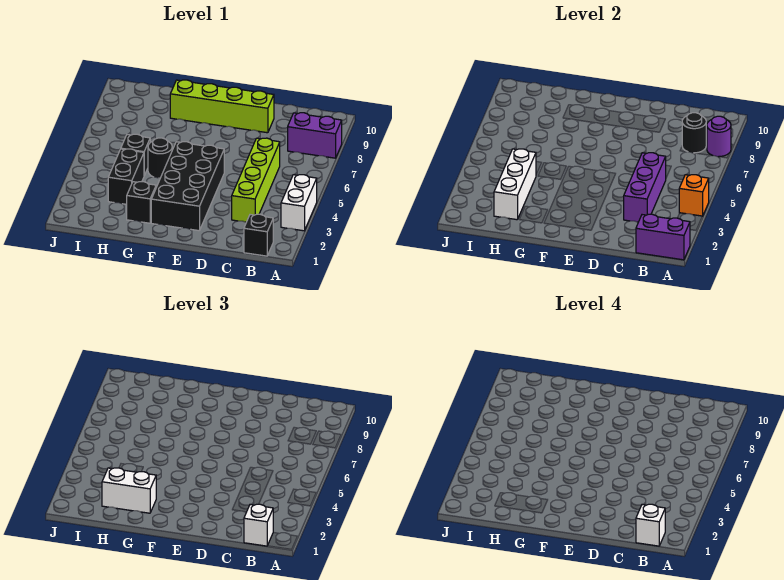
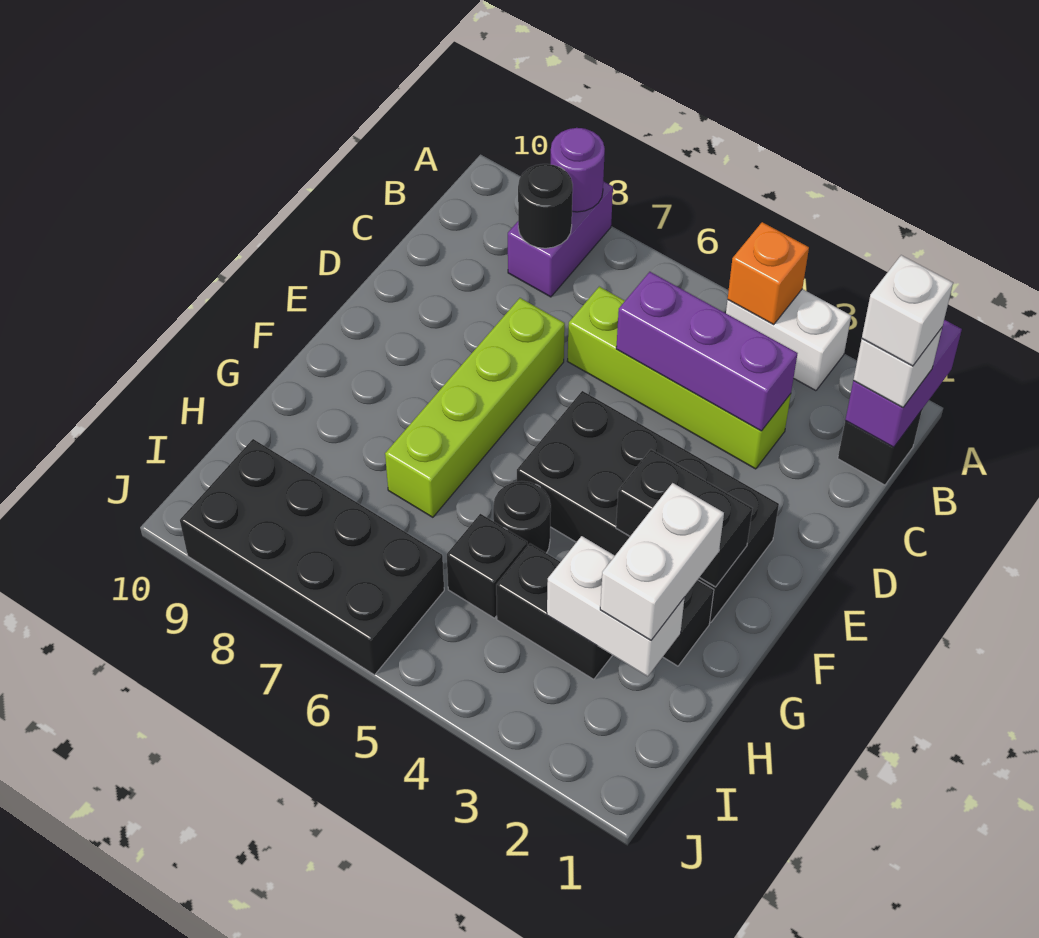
lime 1x4 brick [170,80,274,133] -> lime 1x4 brick moved to [385,298,565,517]
none -> black 1x2 brick [616,450,752,587]
white 1x3 brick [494,149,536,220] -> white 1x2 brick [547,536,685,677]
none -> black 2x4 brick [180,439,444,675]

